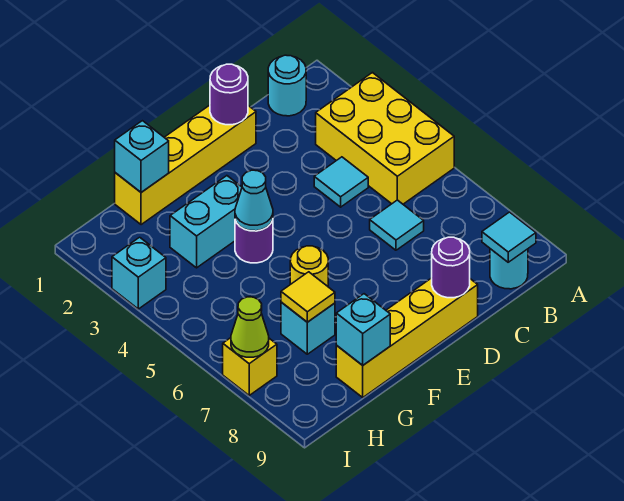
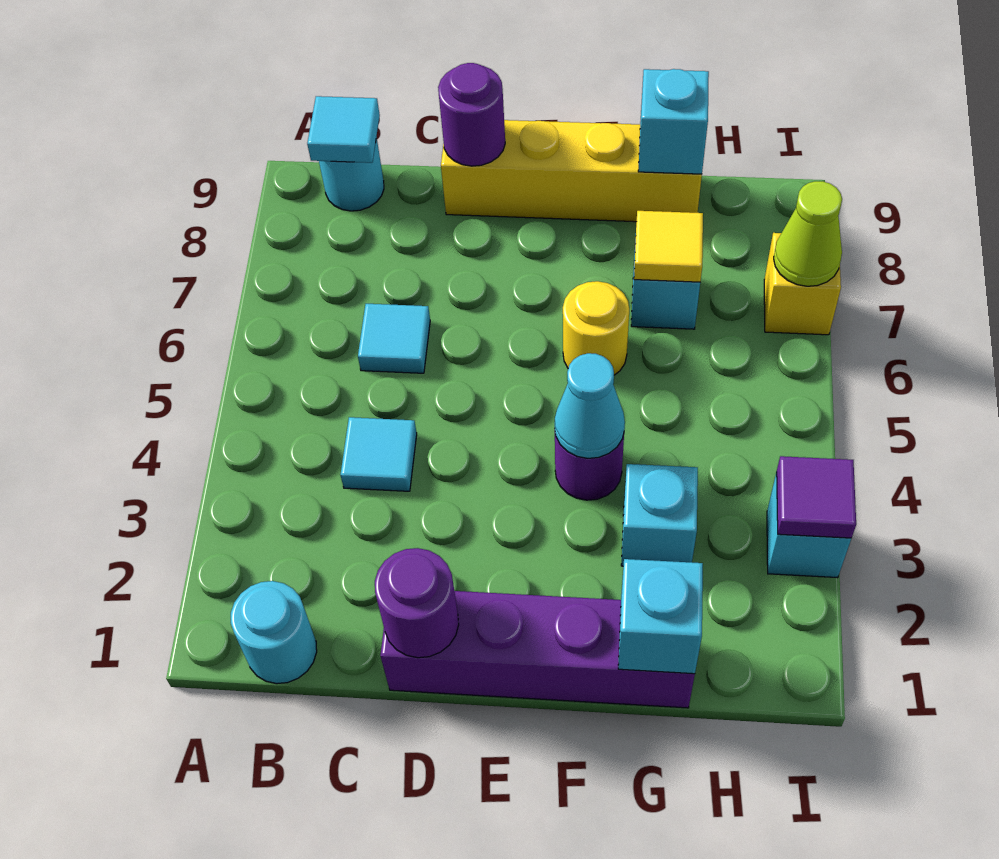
yellow 2x3 brick [316,73,454,204] -> none
yellow 1x4 brick [115,105,256,225] -> purple 1x4 brick [380,591,695,708]
cyan 1x2 brick [170,176,242,268] -> cyan 1x1 brick [621,464,698,566]
none -> purple 1x1 tile [777,456,856,538]

